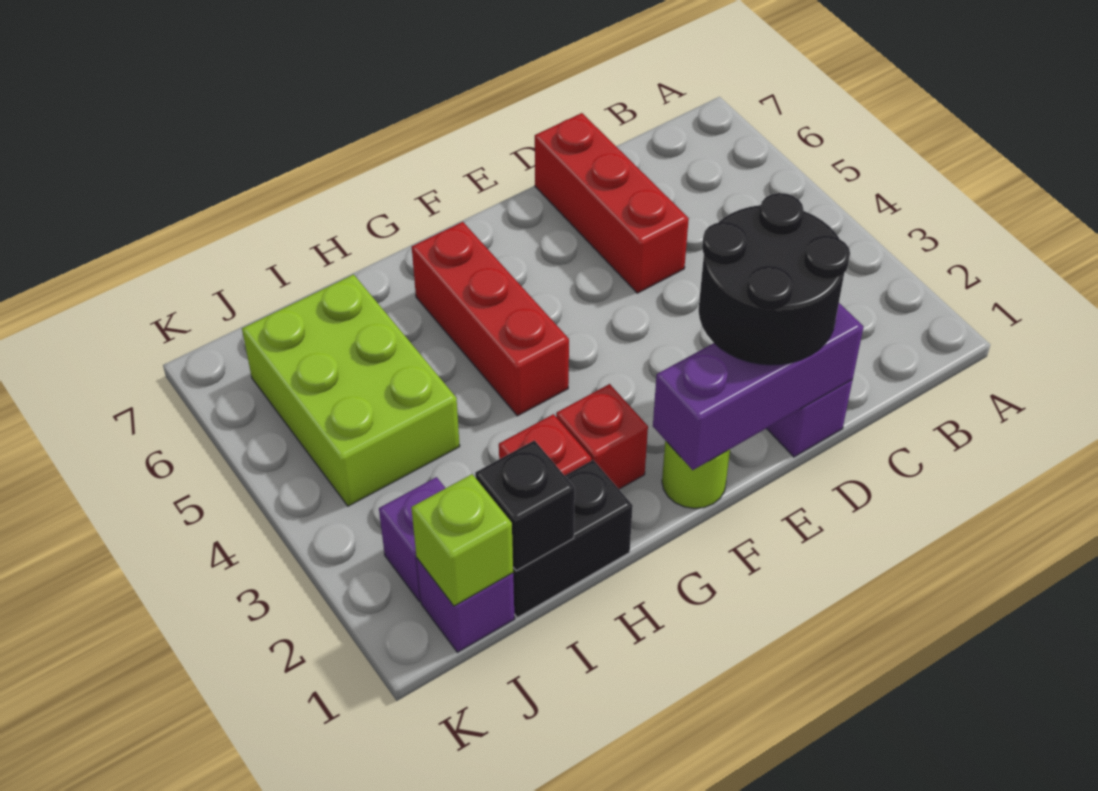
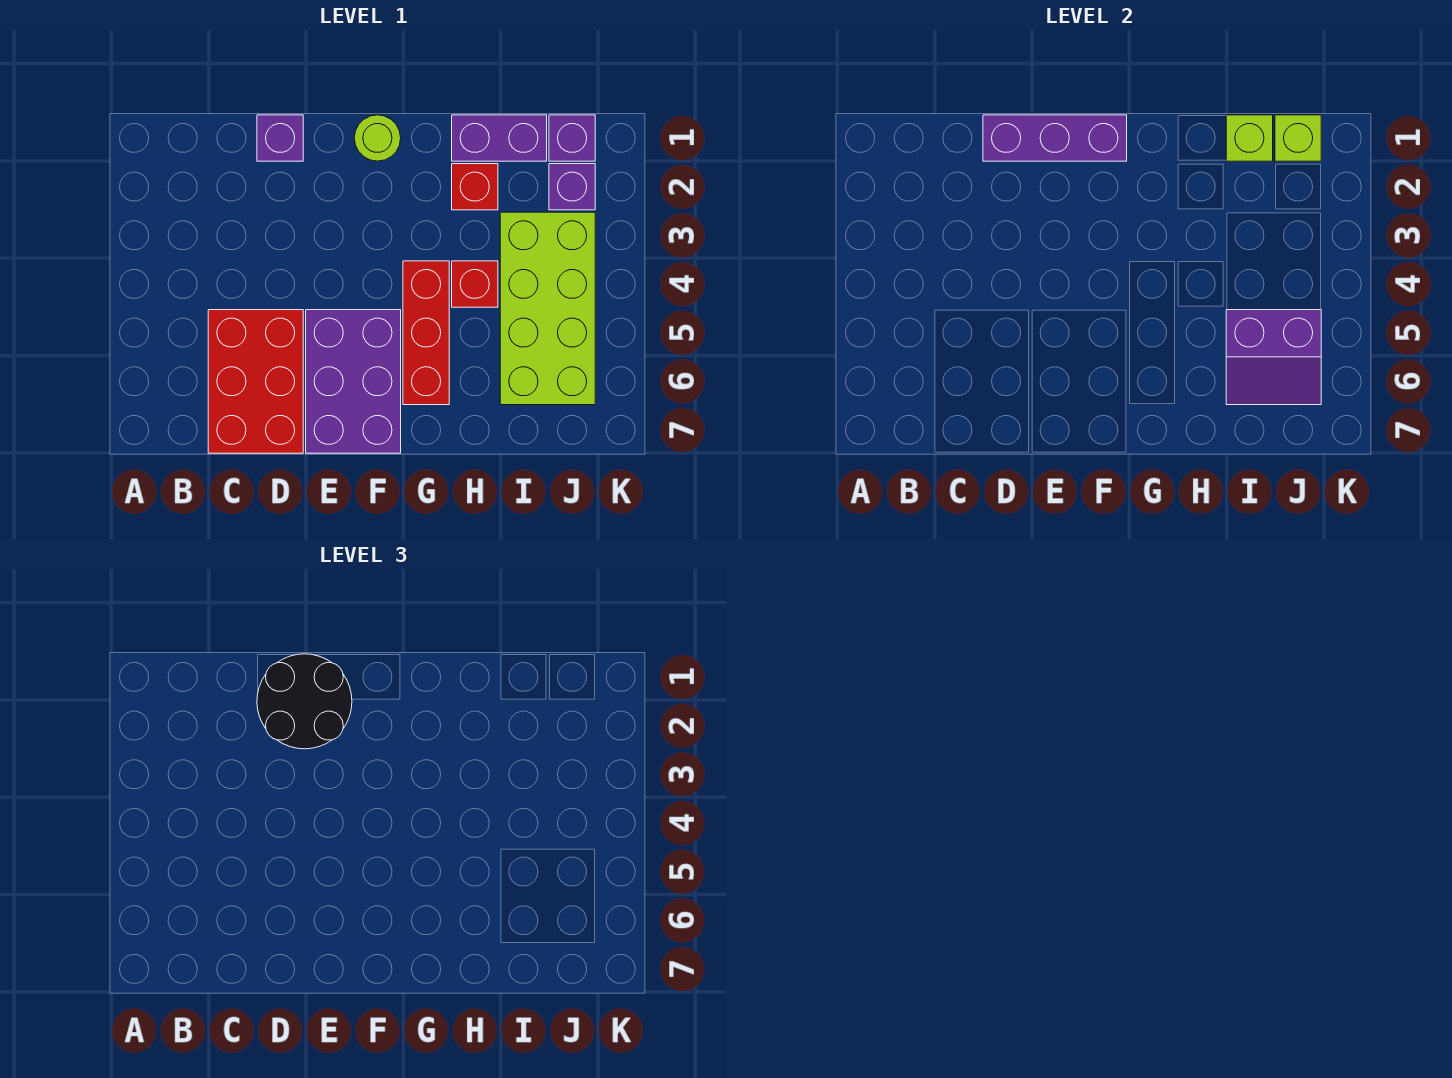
red 1x3 brick [535,113,689,293] -> red 2x3 brick [208,310,303,453]
none -> purple 2x3 brick [306,310,401,453]
red 1x1 brick [556,384,648,489] -> red 1x1 brick moved to [452,261,498,307]
black 1x2 brick [513,460,633,618] -> purple 1x2 brick [452,115,547,161]
black 1x1 brick [475,440,575,571] -> lime 1x1 brick [1226,115,1273,161]
lime 2x3 brick [242,275,460,506] -> lime 2x4 brick [500,212,595,405]
none -> purple 2x2 slope [1226,310,1321,405]

